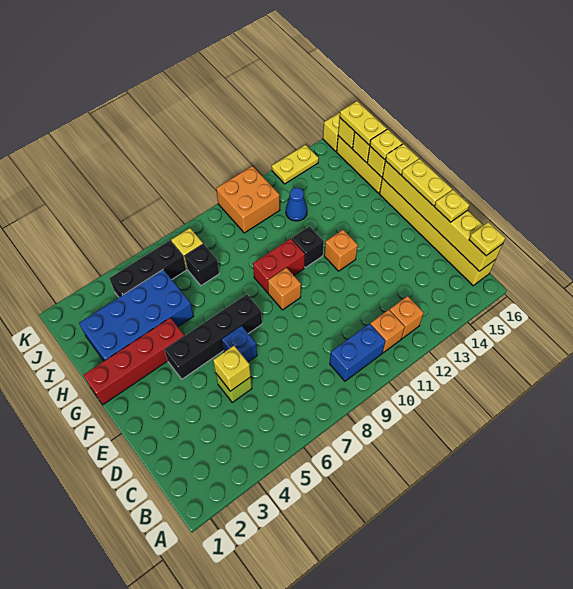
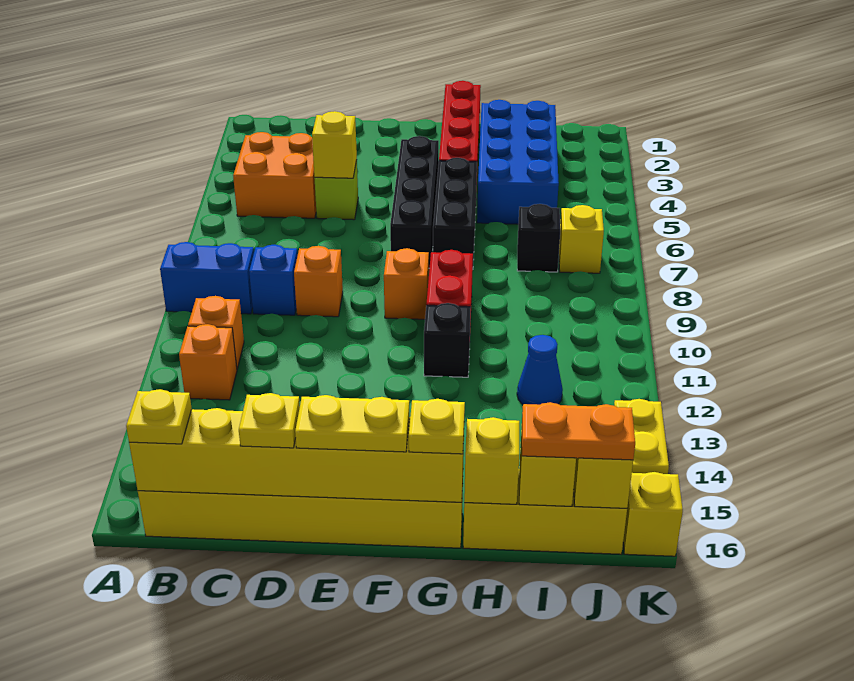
blue 1x2 brick [330,324,386,381] -> blue 1x2 brick turned to [160,242,254,314]
blue 1x1 brick [222,326,257,362] -> blue 1x1 brick moved to [249,245,298,315]
orange 1x1 brick [324,230,358,271] -> orange 1x1 brick moved to [294,246,343,317]
yellow 1x1 plate [370,129,403,160] -> none
yellow 1x2 plate [340,101,387,145] -> orange 1x2 plate [522,402,635,460]
black 1x3 brick [109,241,186,297] -> black 1x3 brick moved to [433,158,477,260]
orange 2x2 brick [216,166,280,233] -> orange 2x2 brick moved to [233,132,316,218]

